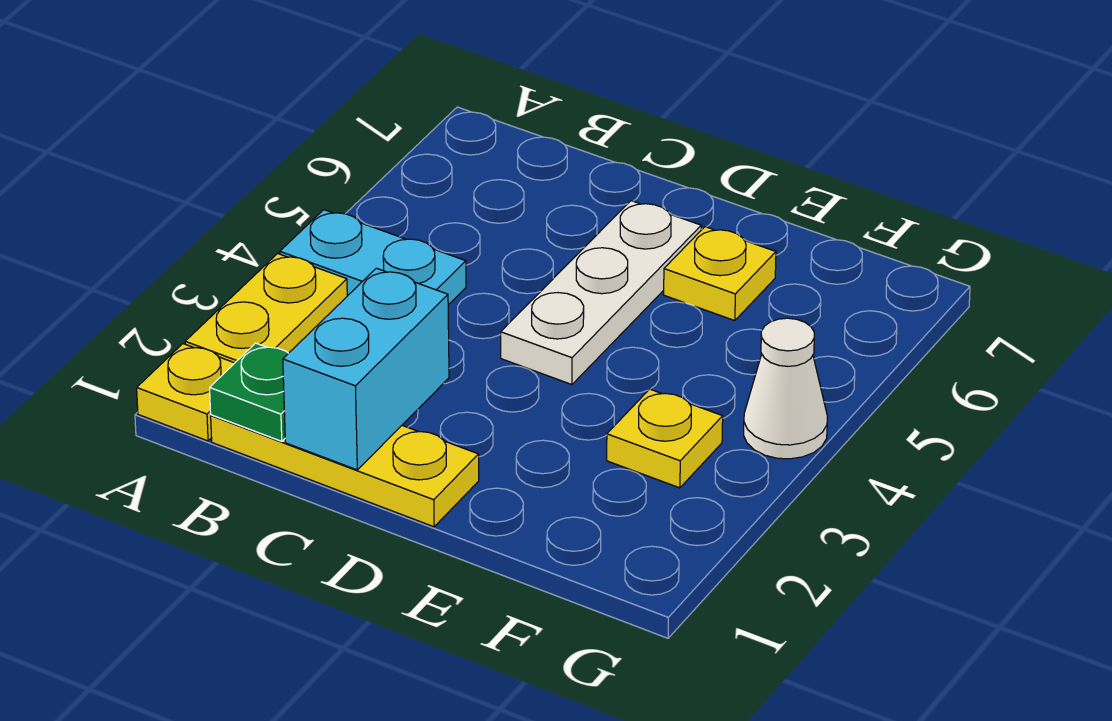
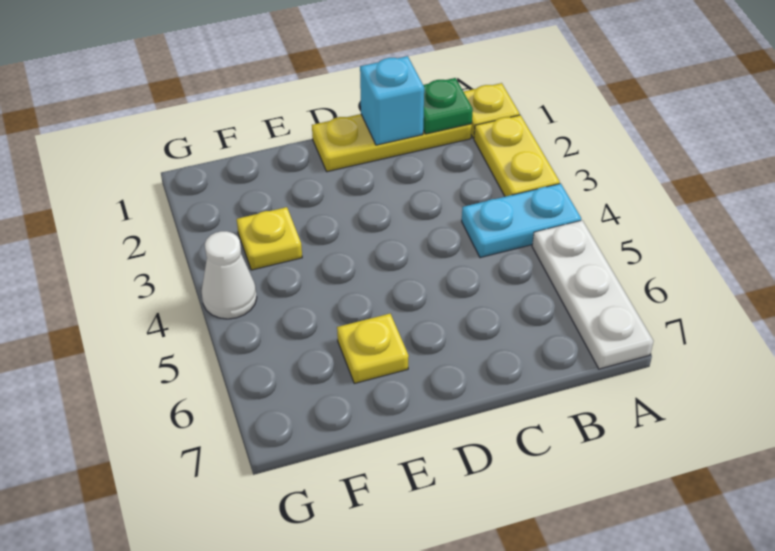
cyan 1x2 brick [283,268,449,470] -> cyan 1x1 brick [360,56,424,145]
white 1x3 plate [501,201,701,385] -> white 1x3 plate moved to [532,220,653,369]

